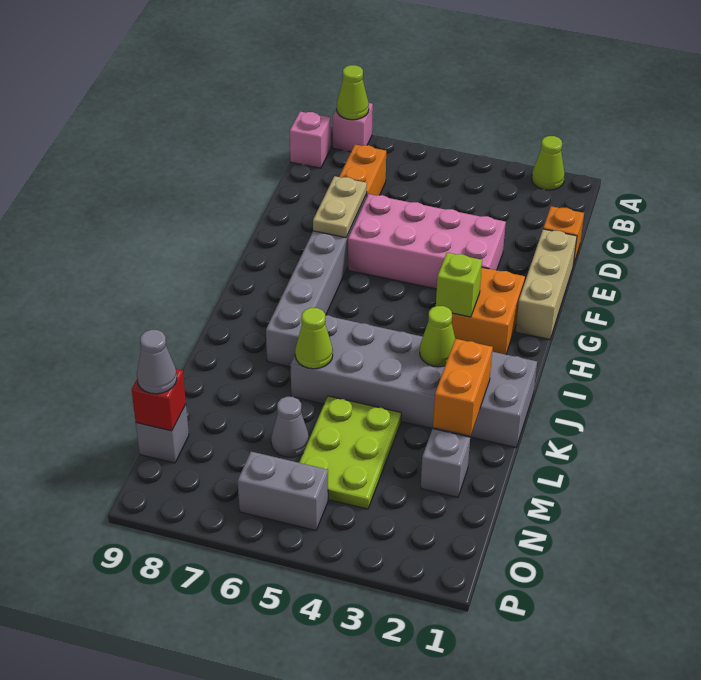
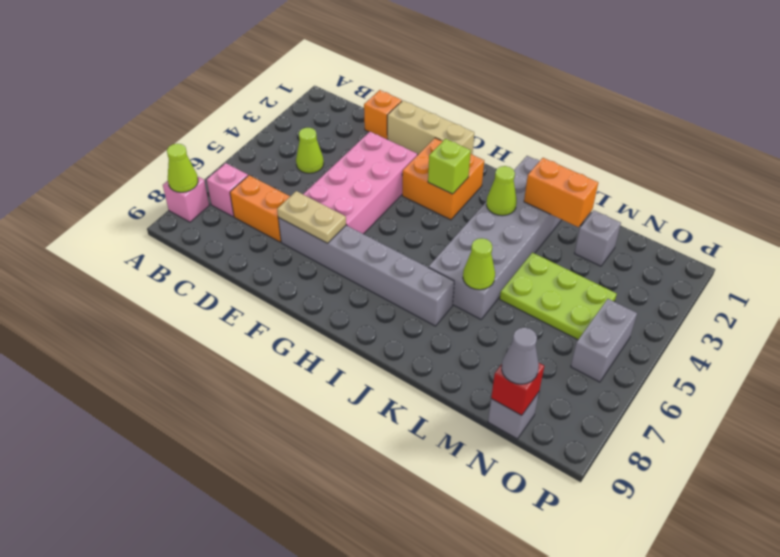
lime 1x1 cone [532,136,565,190] -> lime 1x1 cone moved to [296,128,324,173]
pink 1x1 brick [290,112,331,168] -> pink 1x1 brick moved to [207,163,248,217]
grey 1x1 cone [271,397,309,457] -> none

